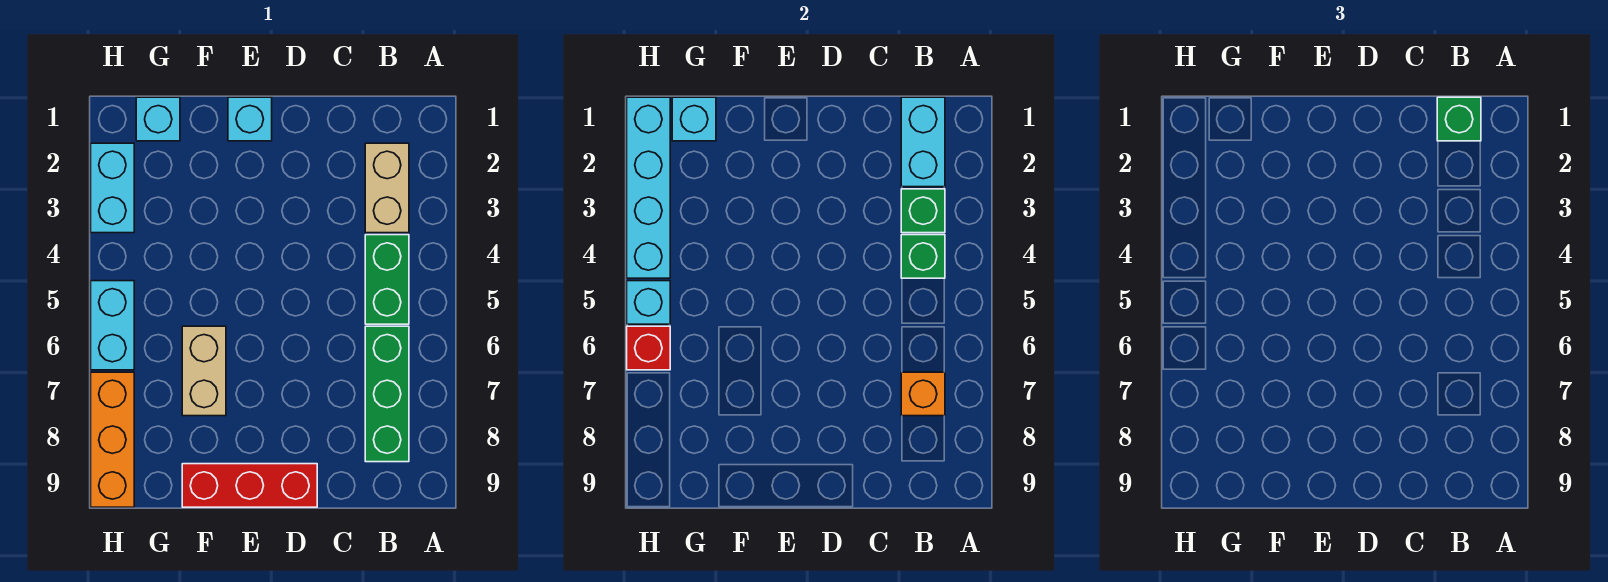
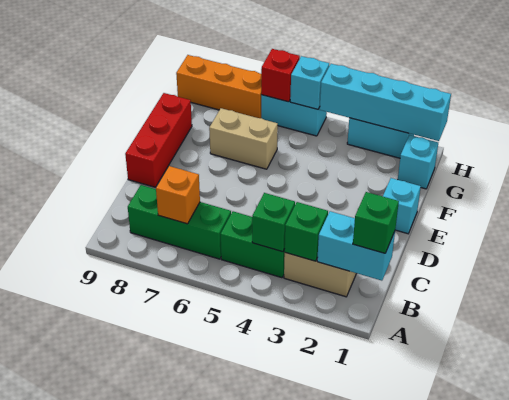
cyan 1x1 brick [672,97,716,141] -> none

